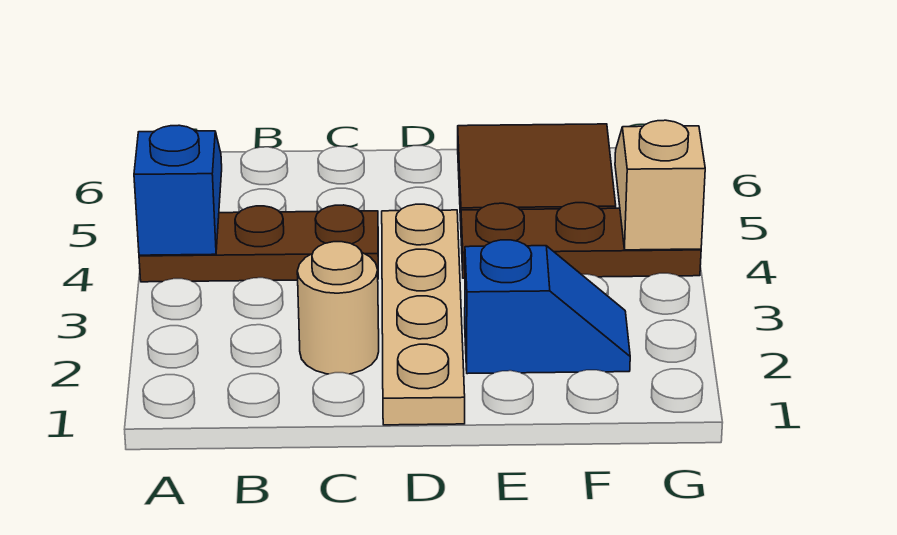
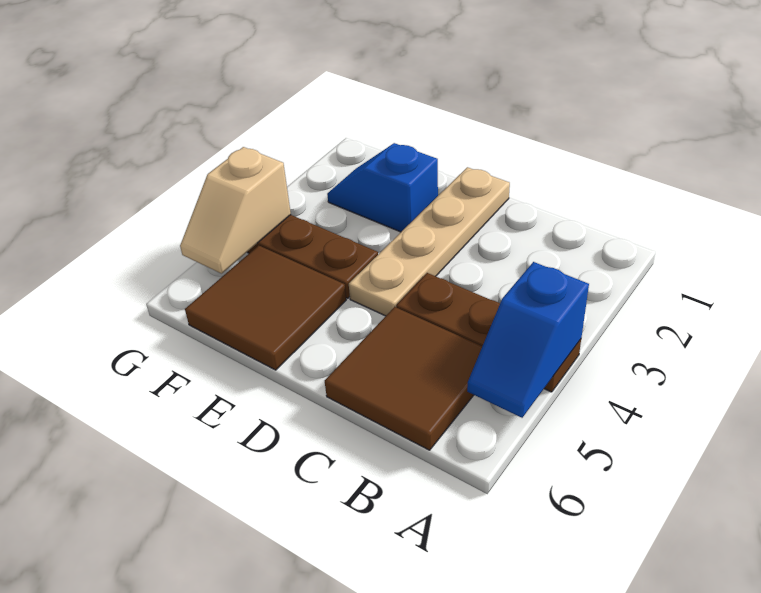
none -> brown 2x2 tile [325,307,482,450]
tan 1x1 round brick [297,242,379,374] -> none

